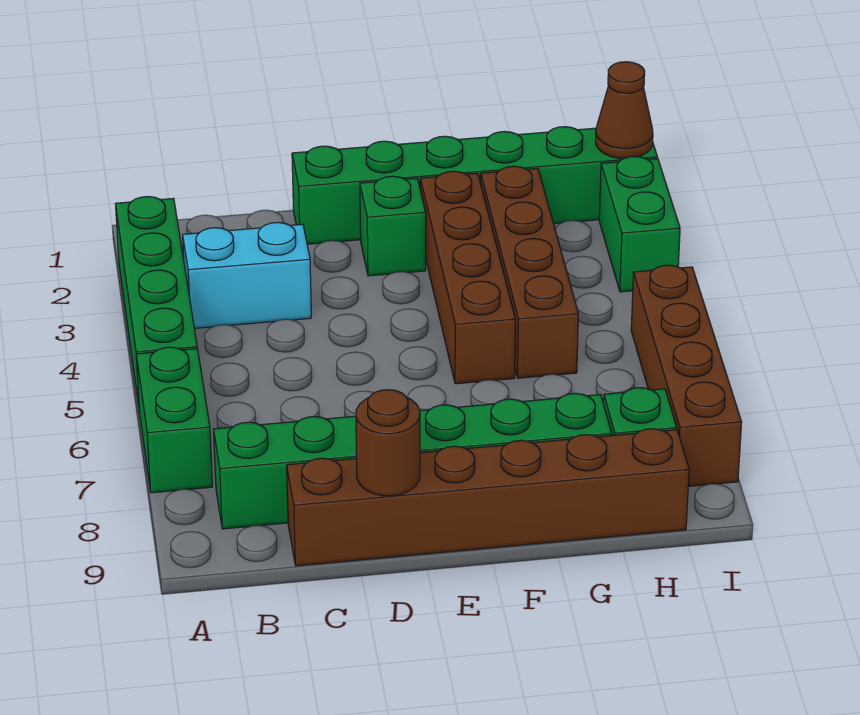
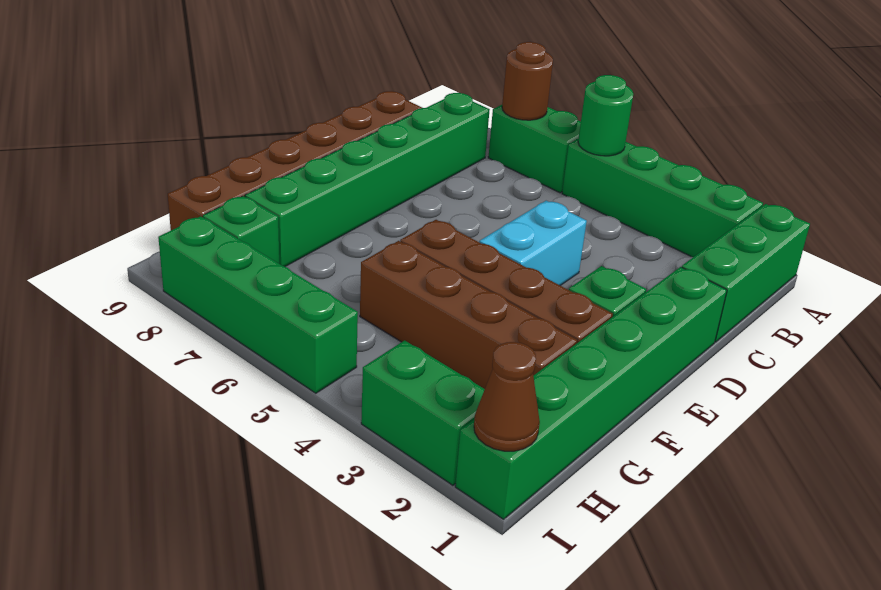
none -> green 1x3 brick [682,204,810,342]
none -> green 1x1 round brick [578,75,633,156]
cyan 1x2 brick [183,223,311,328] -> cyan 1x2 brick moved to [479,201,587,286]
brown 1x1 round brick [356,390,420,496] -> brown 1x1 round brick moved to [502,42,553,120]
brown 1x4 brick [631,265,742,486] -> green 1x4 brick [158,216,358,393]

